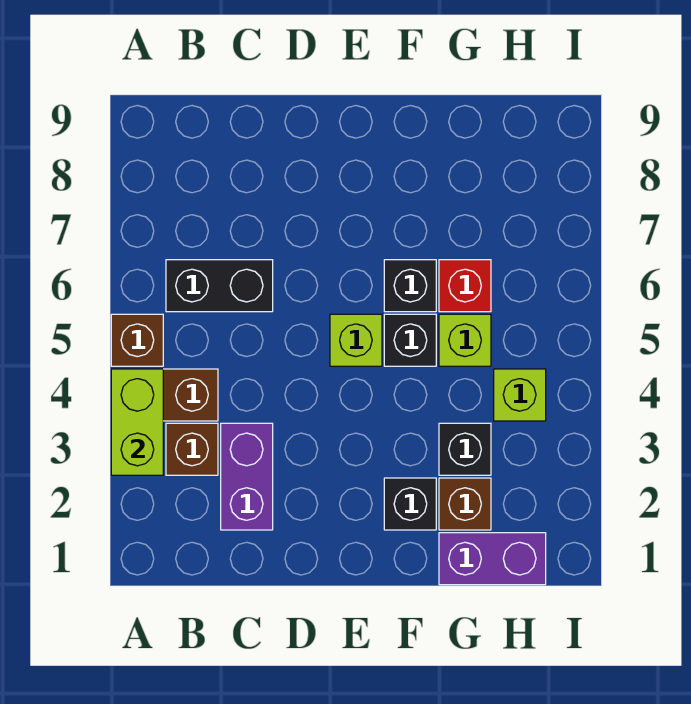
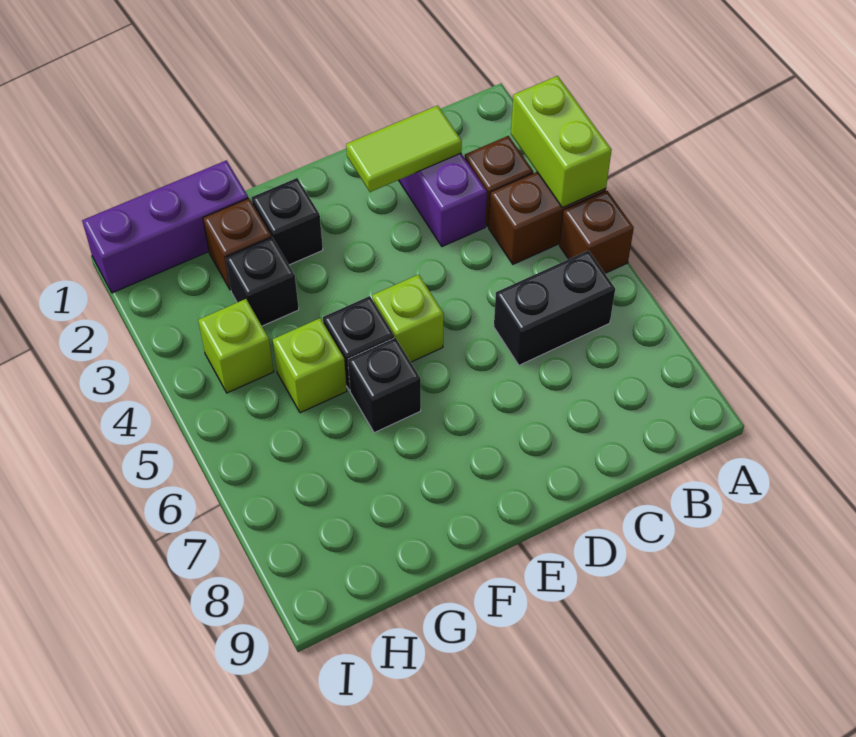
none -> lime 1x2 tile [346,105,462,192]
purple 1x2 brick [439,533,546,585] -> purple 1x3 brick [82,160,248,293]
red 1x1 brick [439,260,491,312] -> none

